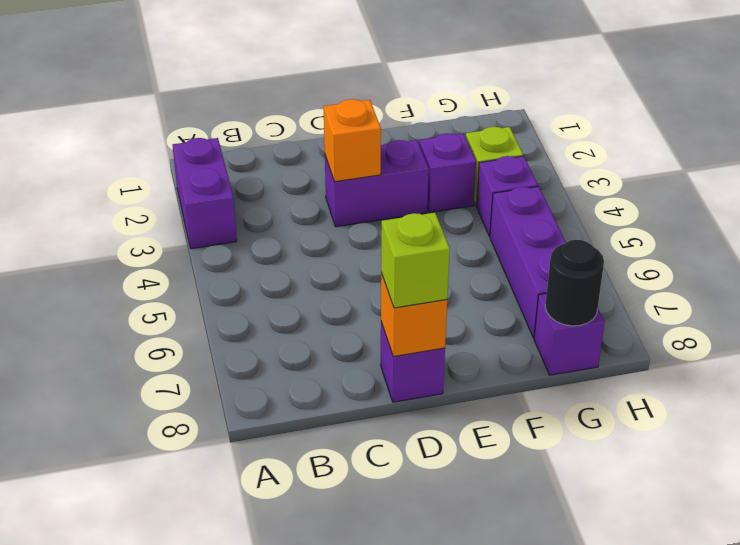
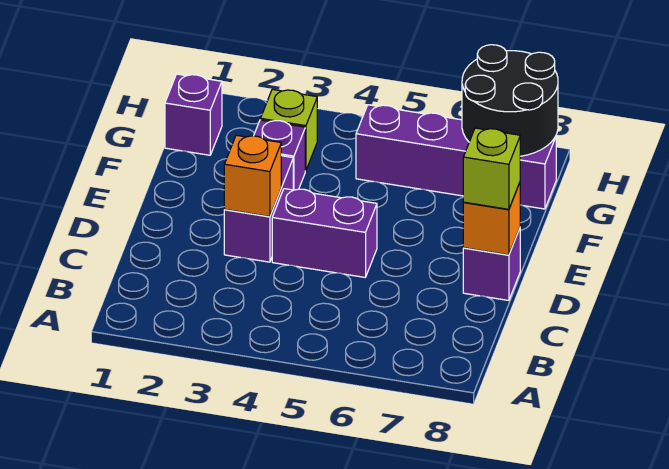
purple 1x2 brick [172,138,237,249] -> purple 1x2 brick moved to [272,189,377,277]
purple 1x1 brick [476,156,538,236] -> purple 1x1 brick moved to [165,74,222,155]
black 1x1 round brick [545,240,604,326] -> black 2x2 round brick [462,45,558,156]

